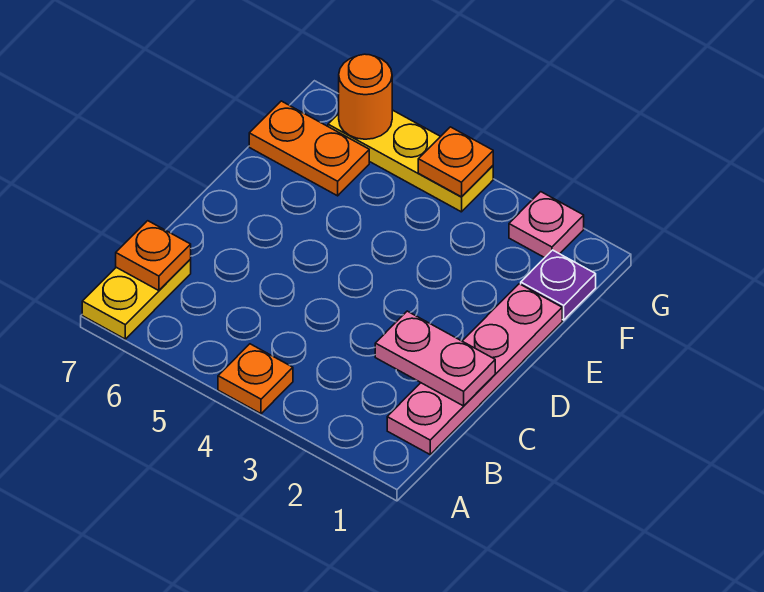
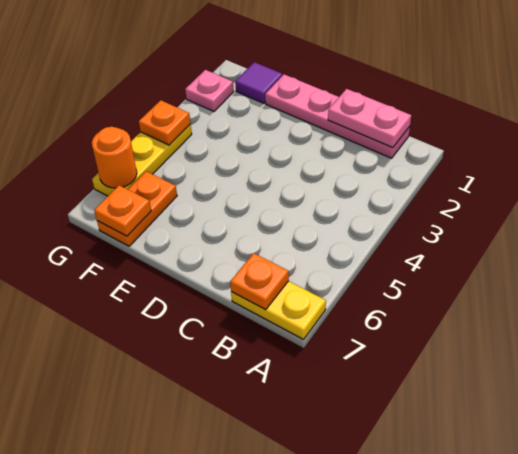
orange 1x1 plate [218,344,293,414] -> orange 1x1 plate moved to [94,185,151,236]
pink 1x2 plate [375,311,495,406] -> pink 1x2 plate turned to [328,89,411,148]
purple 1x1 plate [521,250,596,320] -> purple 1x1 tile [235,62,282,103]

